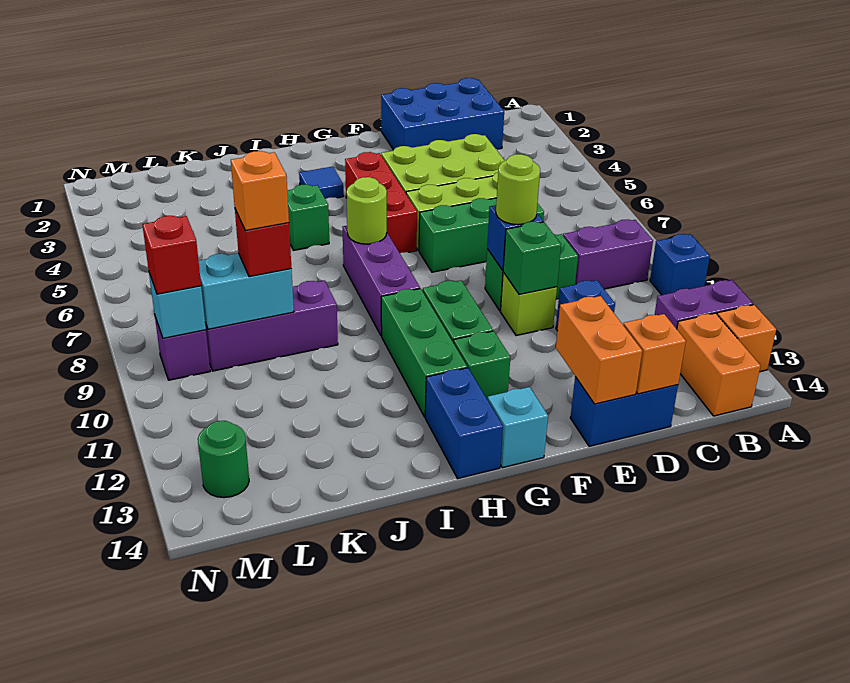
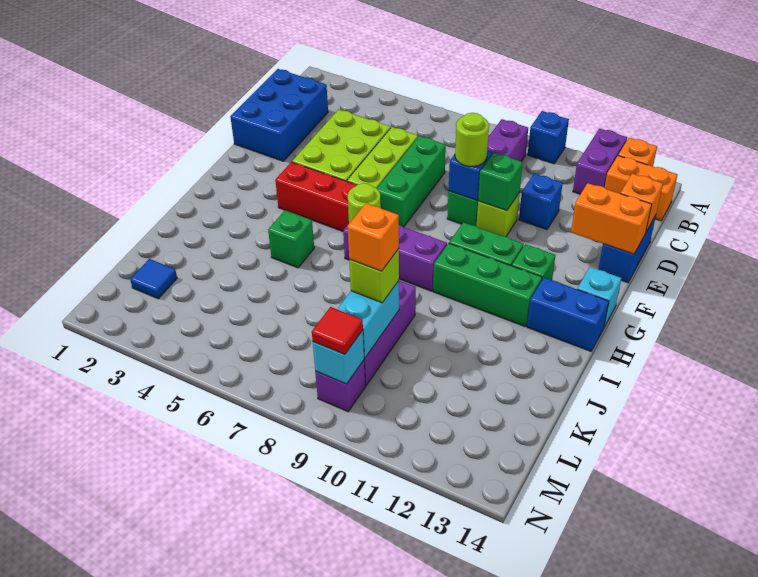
blue 1x1 tile [299,167,344,199] -> blue 1x1 tile moved to [130,259,177,299]
red 1x1 brick [235,209,291,277] -> lime 1x1 brick [349,249,399,303]
red 1x1 brick [142,216,201,294] -> red 1x1 tile [312,307,363,354]
green 1x1 round brick [198,421,249,498] -> none

